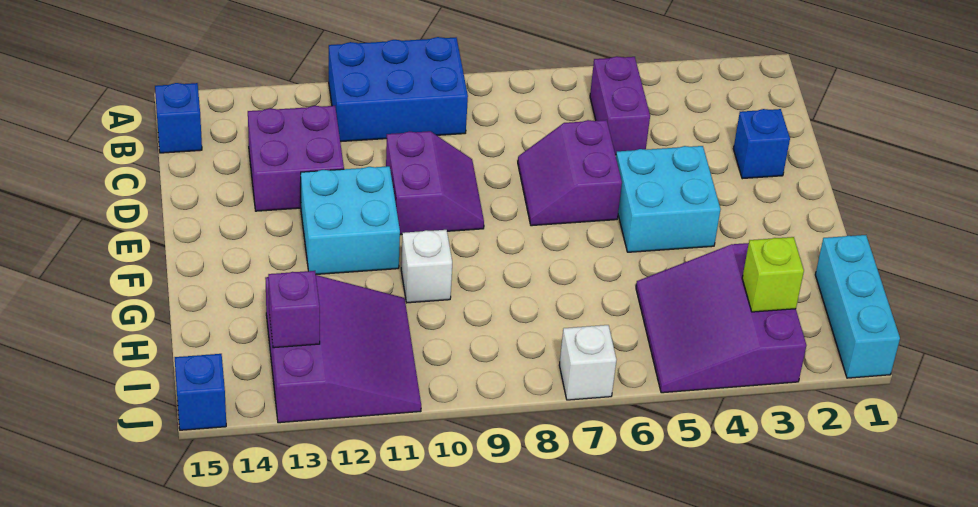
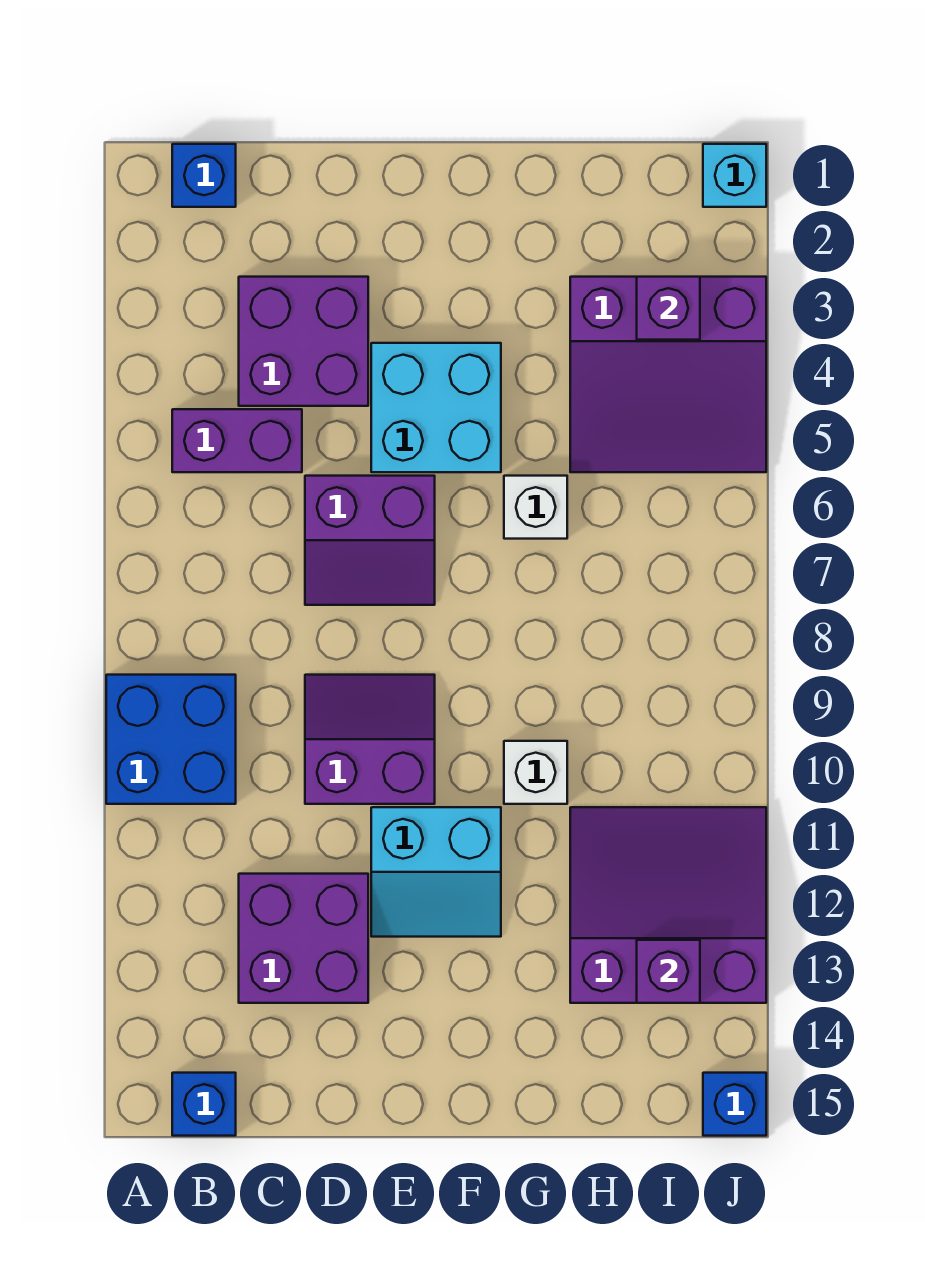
blue 2x3 brick [329,37,468,142] -> blue 2x2 brick [106,675,236,804]
none -> purple 2x2 brick [239,277,368,406]
blue 1x1 brick [733,109,790,179] -> blue 1x1 brick moved to [172,144,236,207]
cyan 2x2 brick [301,166,400,274] -> cyan 2x2 slope [371,807,501,937]
cyan 1x3 brick [815,235,900,378] -> cyan 1x1 brick [703,144,766,207]
lime 1x1 brick [742,237,804,312] -> purple 1x1 brick [637,277,700,340]
white 1x1 brick [559,325,616,400] -> white 1x1 brick moved to [504,476,567,539]

